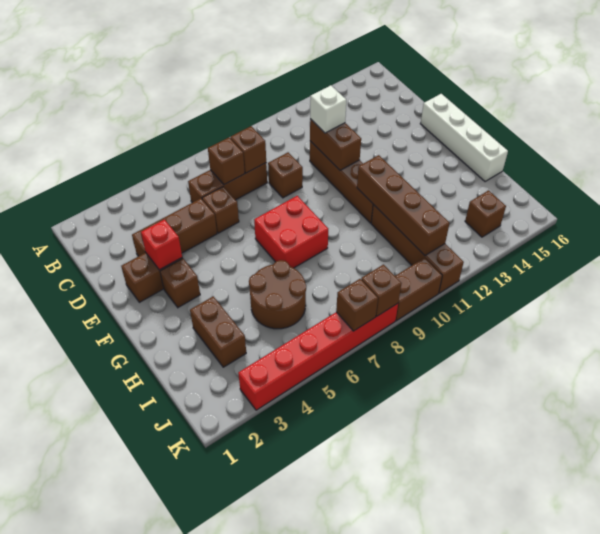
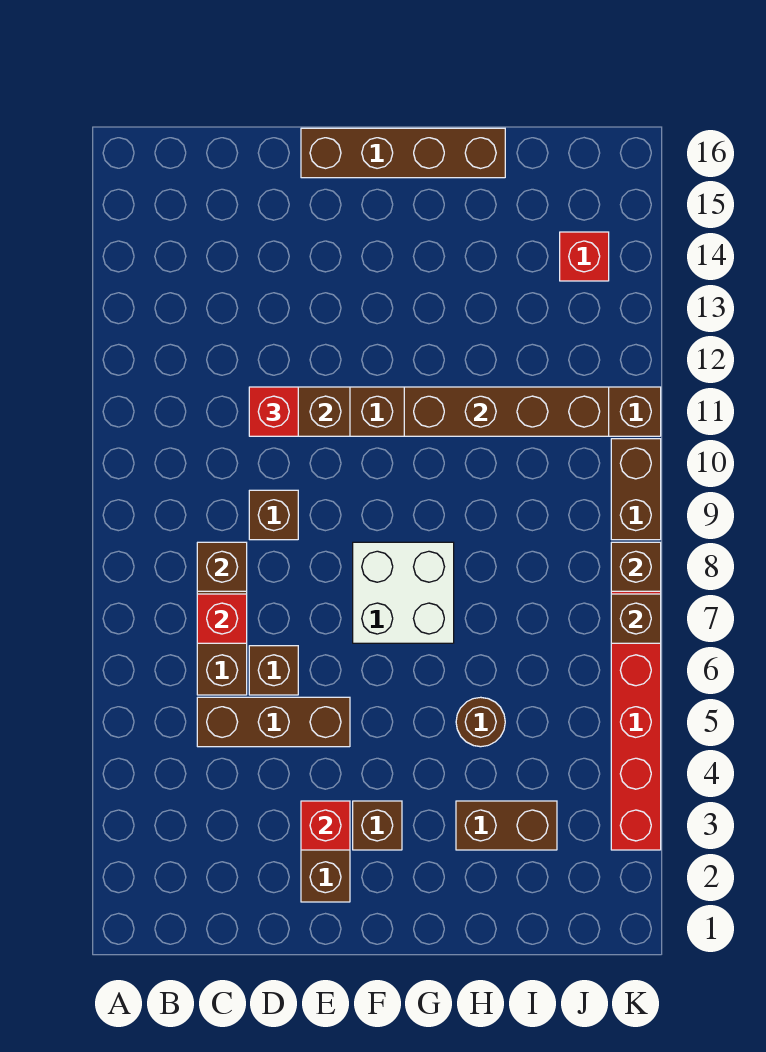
brown 1x1 brick [208,138,245,184] -> red 1x1 brick [197,594,247,643]
brown 1x3 brick [132,198,217,256] -> brown 1x3 brick turned to [197,697,350,747]
white 1x1 brick [310,85,346,133] -> red 1x1 brick [249,387,298,436]
white 1x4 brick [420,94,508,182] -> brown 1x4 brick [301,128,505,178]
red 2x2 brick [254,196,328,268] -> white 2x2 brick [353,542,454,643]
brown 2x2 round brick [249,260,306,329] -> brown 1x1 round brick [456,697,505,747]
brown 1x1 brick [465,190,506,237] -> red 1x1 brick [560,232,609,281]

